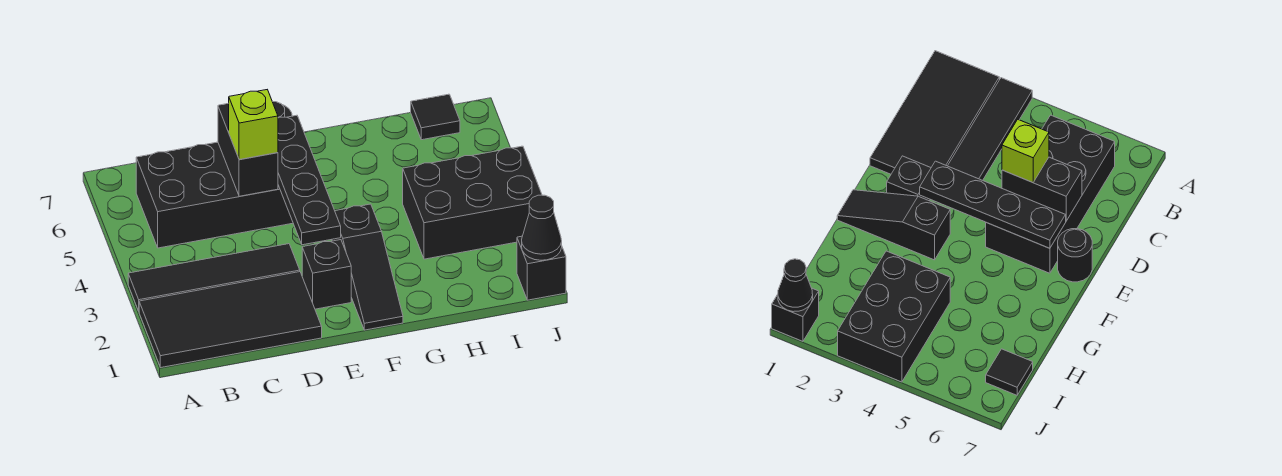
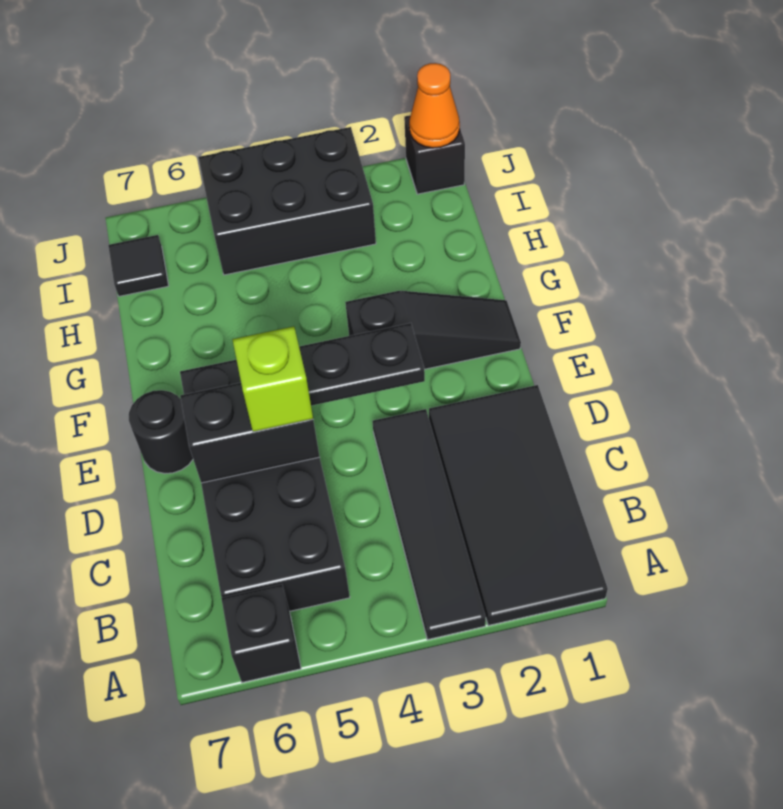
black 1x1 brick [302,240,351,309] -> black 1x1 brick moved to [221,584,301,682]
black 2x3 brick [403,146,542,259] -> black 2x3 brick turned to [198,127,376,275]
black 1x1 cone [522,195,562,260] -> orange 1x1 cone [409,63,460,148]

